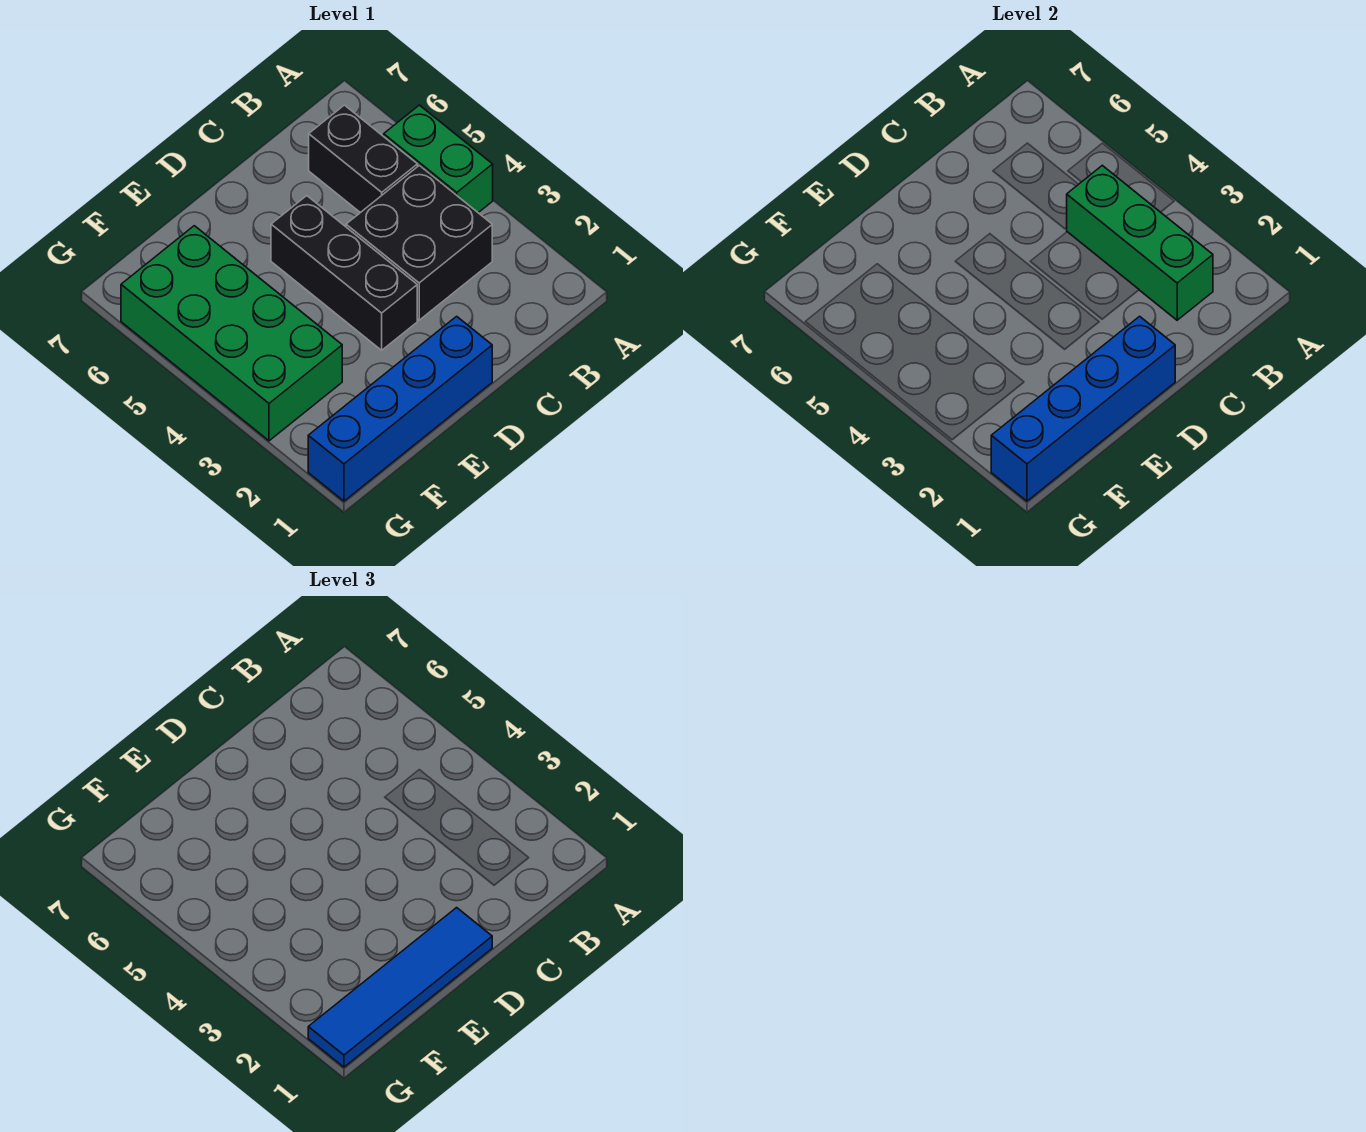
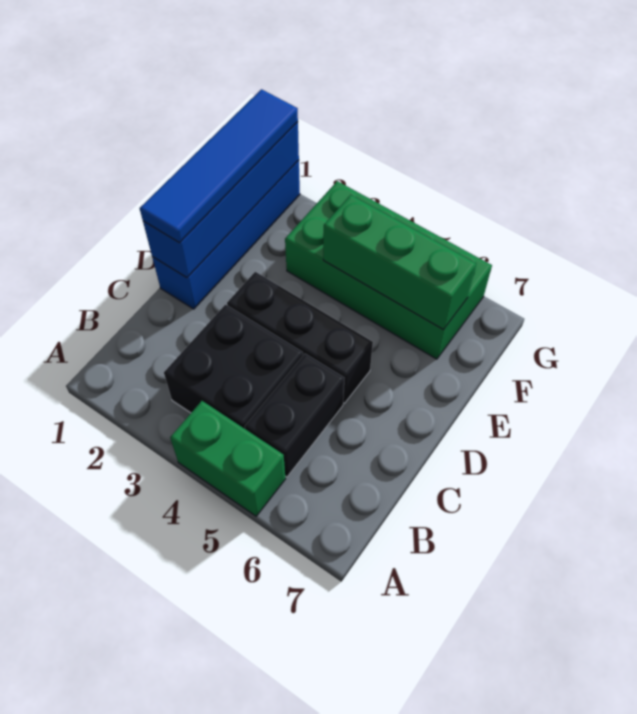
green 1x3 brick [1066,165,1213,320] -> green 1x3 brick moved to [323,195,476,330]
black 1x2 brick [309,105,418,213] -> black 1x2 brick turned to [245,354,344,477]

